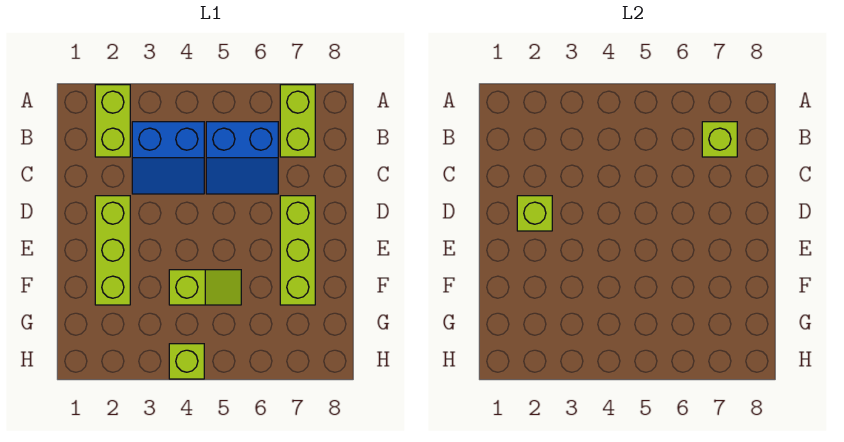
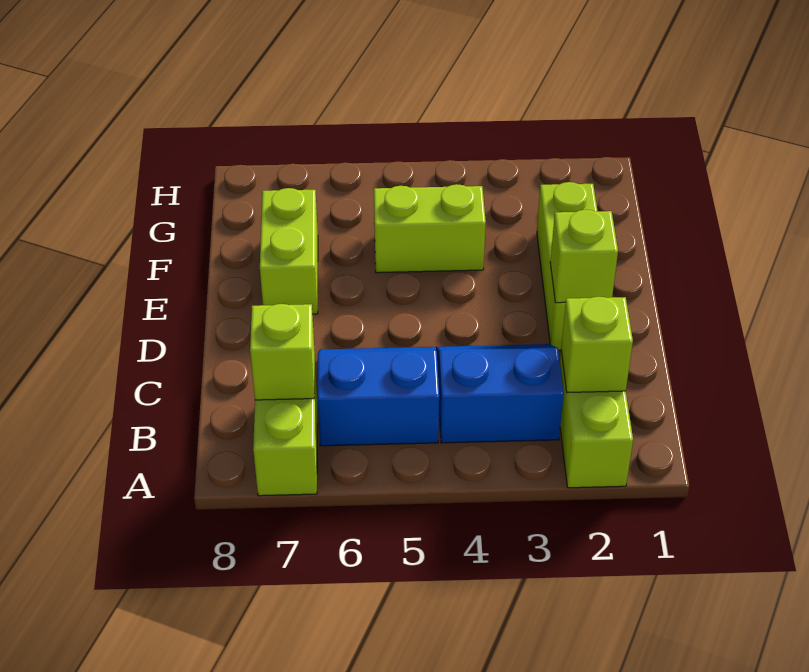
lime 1x3 brick [280,196,315,305] -> lime 1x2 brick [260,188,318,314]
lime 1x2 slope [169,270,241,305] -> lime 1x2 brick [374,184,486,273]
lime 1x1 brick [169,344,204,379] -> lime 1x1 brick moved to [561,297,633,393]

